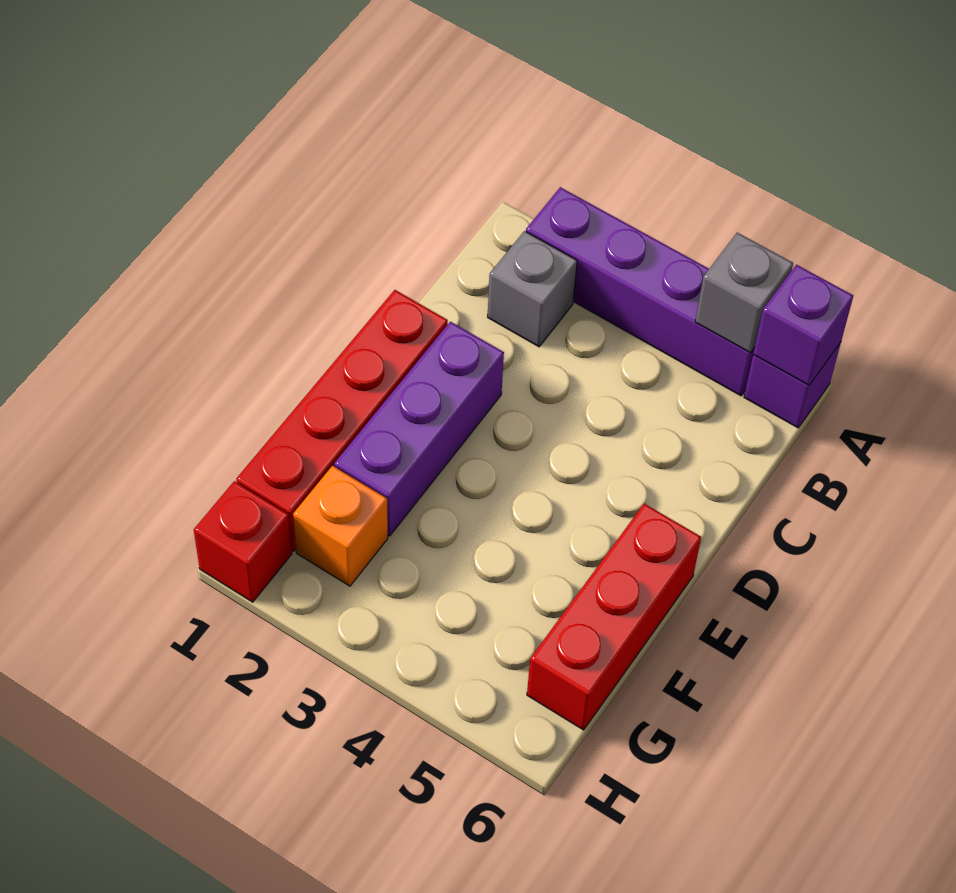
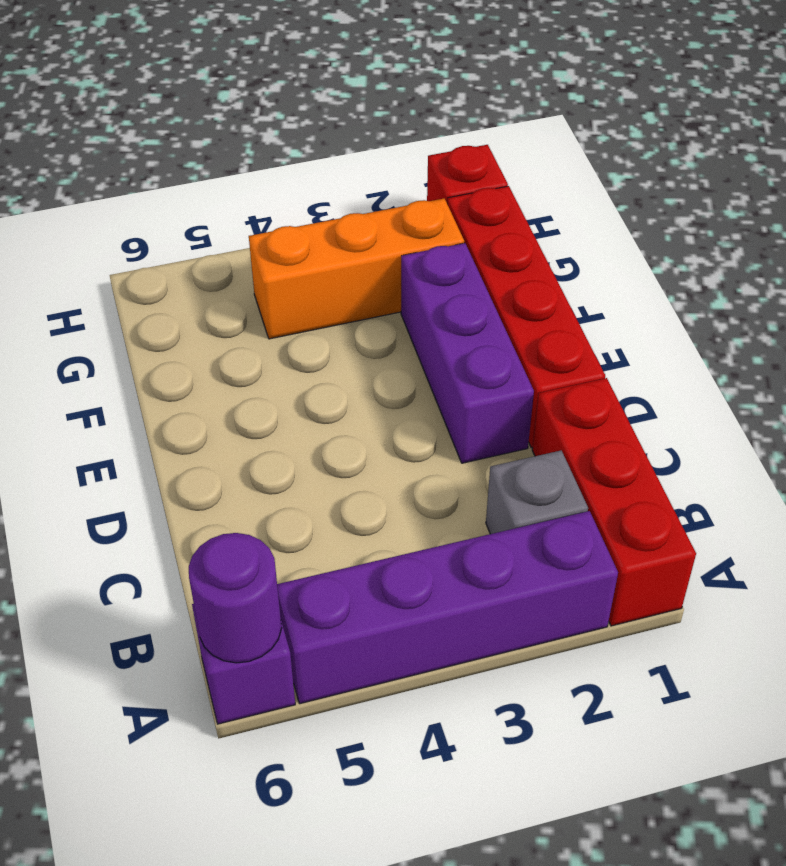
grey 1x1 brick [695,233,793,353] -> none
purple 1x1 brick [753,265,853,385] -> purple 1x1 round brick [189,533,282,663]
red 1x3 brick [527,504,701,730] -> red 1x3 brick moved to [532,378,696,626]
orange 1x1 brick [293,466,388,586] -> orange 1x3 brick [249,198,464,339]

